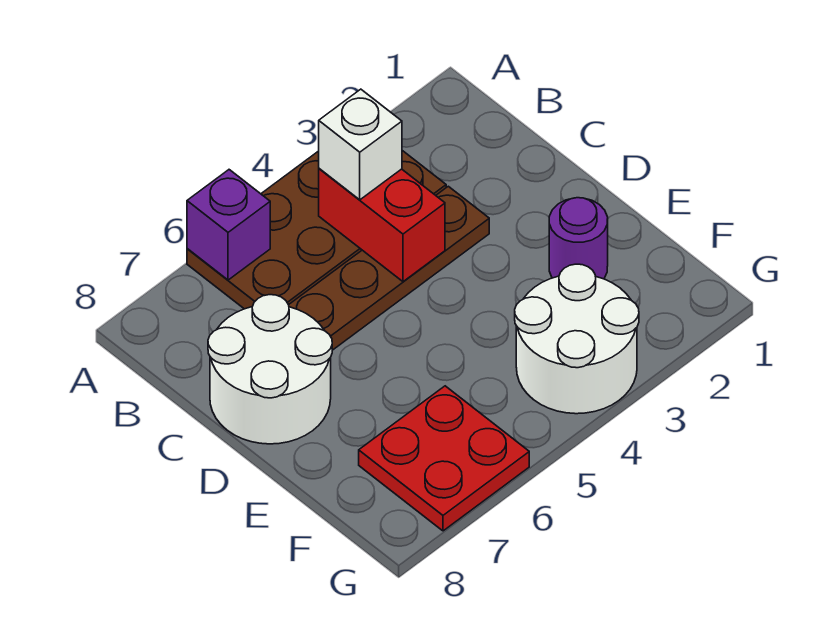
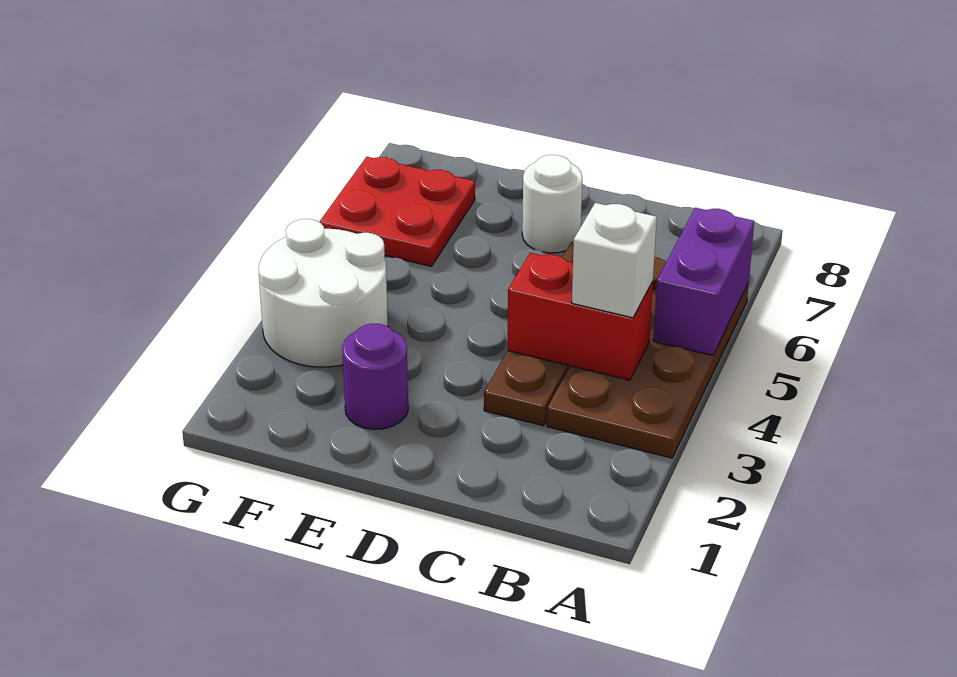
purple 1x1 brick [187,170,270,280] -> purple 1x2 brick [653,208,754,355]
white 2x2 round brick [208,295,332,444] -> white 1x1 round brick [522,155,582,253]

